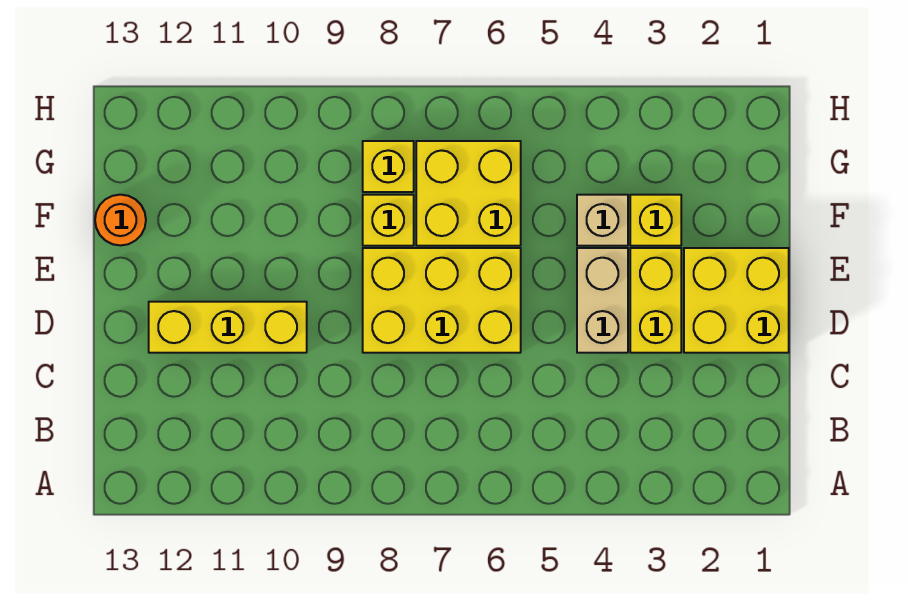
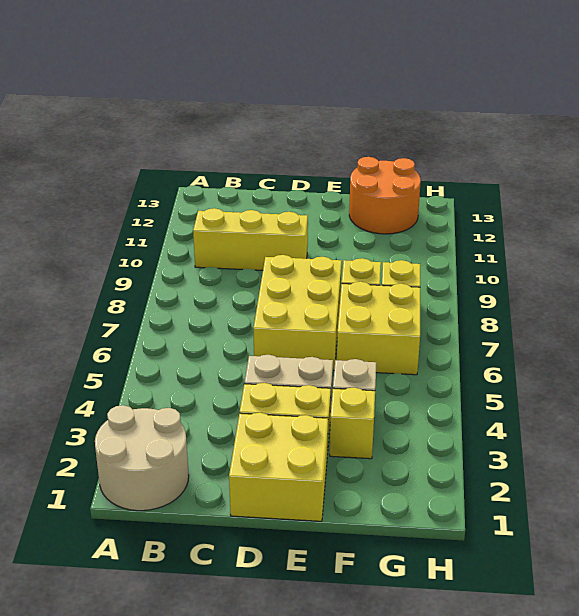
none -> tan 2x2 round brick [95,405,189,511]
yellow 1x3 brick [149,302,307,353] -> yellow 1x3 brick turned to [193,208,308,270]
orange 1x1 round brick [95,195,146,245] -> orange 2x2 round brick [349,157,421,234]

